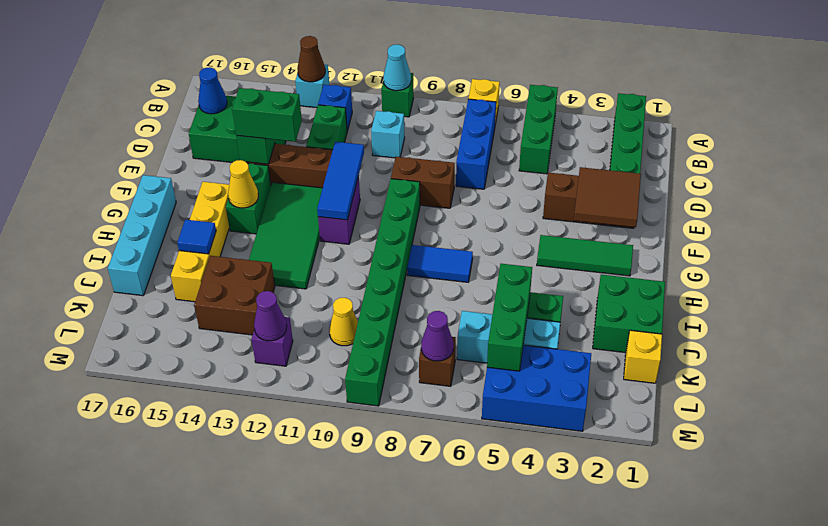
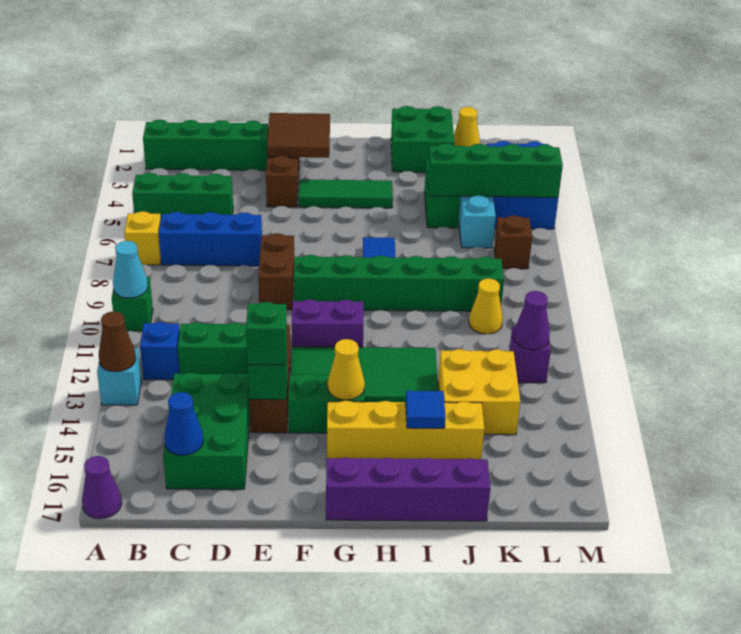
cyan 1x1 brick [371,111,405,158] -> none
blue 1x3 tile [317,142,364,220] -> none
green 1x2 brick [232,88,302,142] -> green 1x1 brick [246,302,287,365]
green 1x8 brick [345,179,420,406] -> green 1x6 brick [294,255,504,311]
green 1x3 tile [537,235,633,276] -> green 1x3 tile turned to [299,180,393,208]
cyan 1x4 brick [108,175,176,296] -> purple 1x4 brick [326,458,490,521]
green 1x3 brick [487,264,532,371] -> green 1x4 brick [428,143,563,197]
brown 2x2 brick [194,256,275,335] -> yellow 2x2 brick [438,349,520,435]
yellow 1x1 brick [624,330,662,383] -> yellow 1x1 cone [454,107,480,146]
purple 1x1 cone [421,311,454,361] -> purple 1x1 cone moved to [82,456,122,519]

